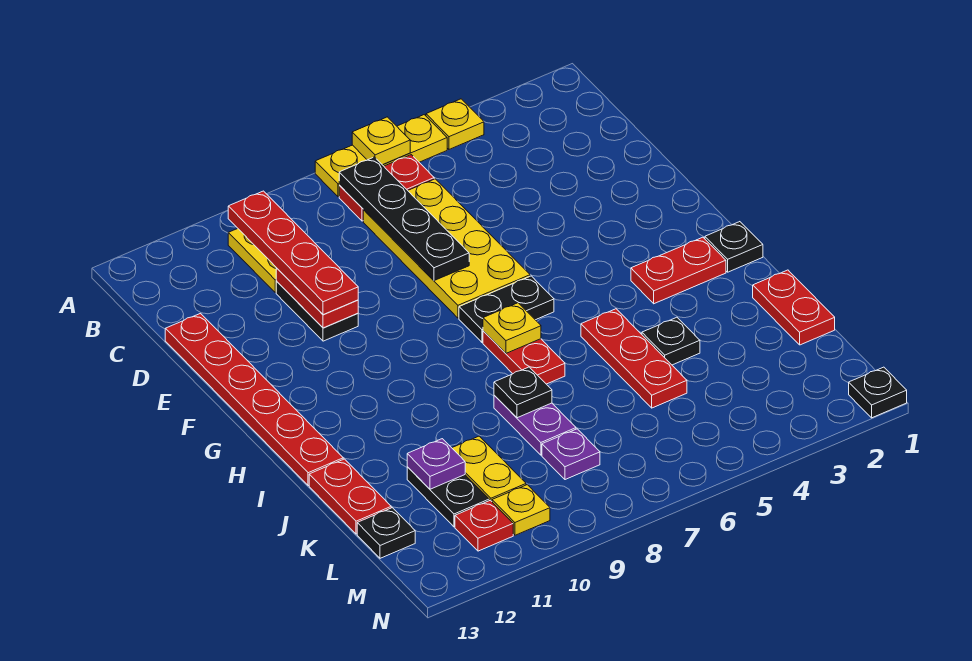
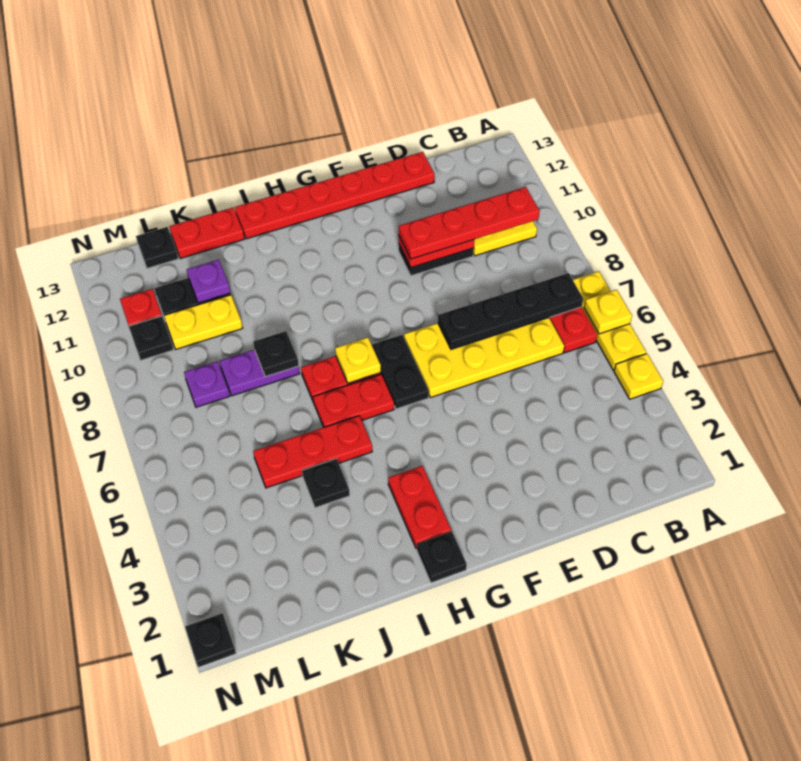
red 1x2 plate [753,270,835,345] -> red 1x2 plate moved to [313,375,394,427]
yellow 1x1 plate [492,485,550,535] -> black 1x1 plate [129,316,174,360]

